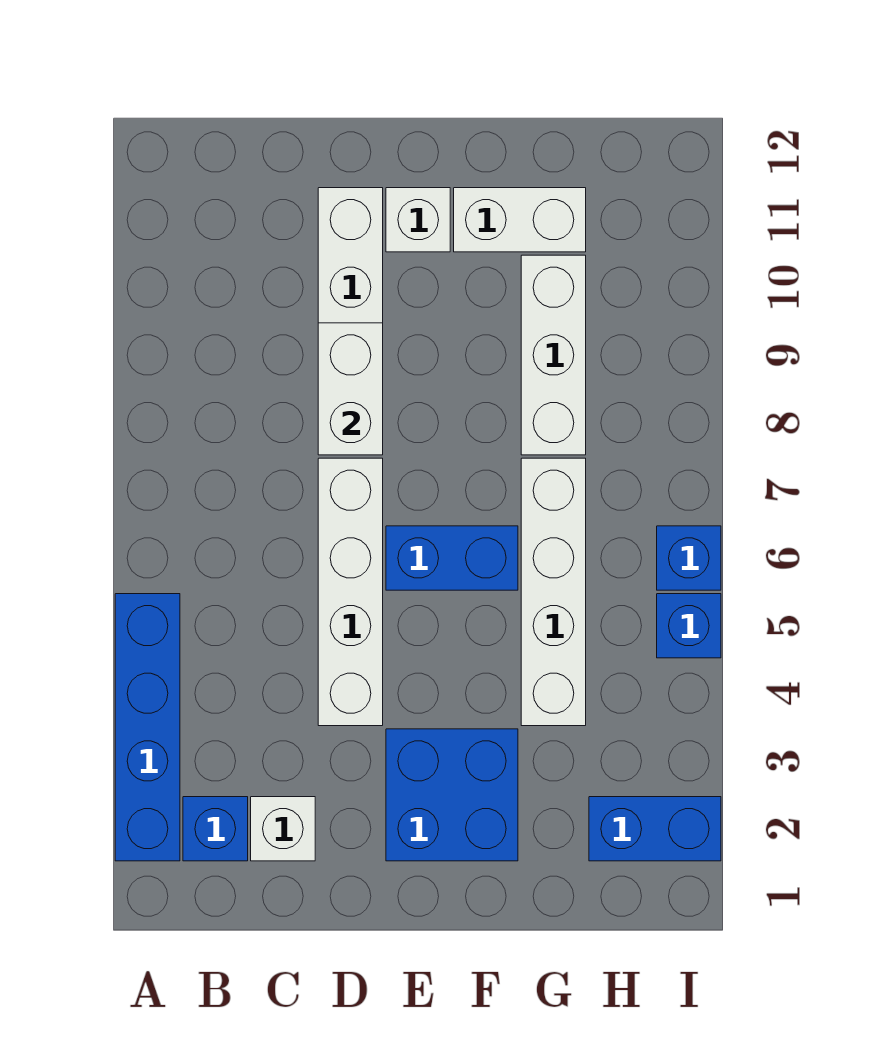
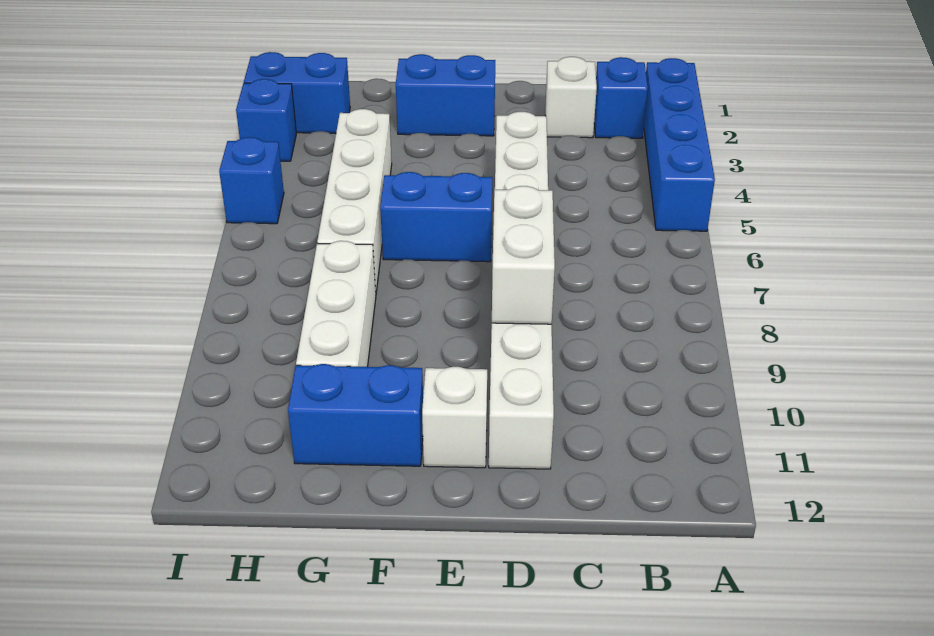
blue 2x2 brick [386,729,518,861] -> blue 1x2 brick [396,54,495,136]
white 1x2 brick [454,188,586,252] -> blue 1x2 brick [288,364,423,466]
blue 1x1 brick [657,526,721,590] -> blue 1x1 brick moved to [236,79,296,161]

